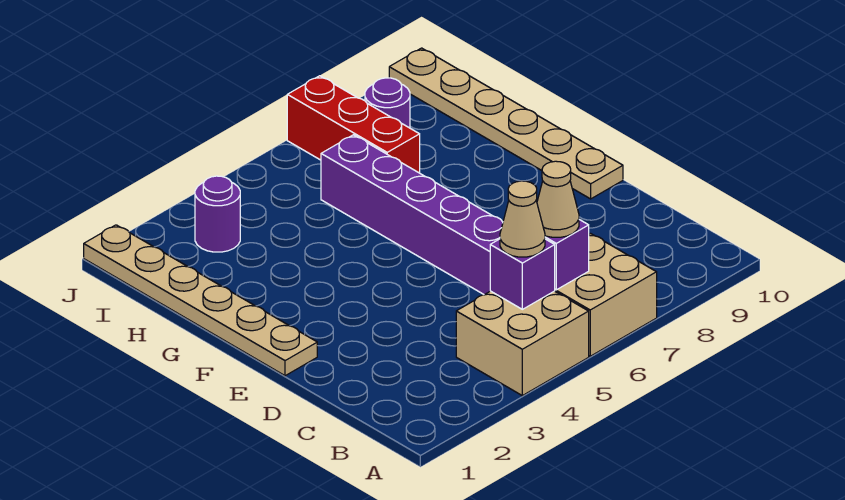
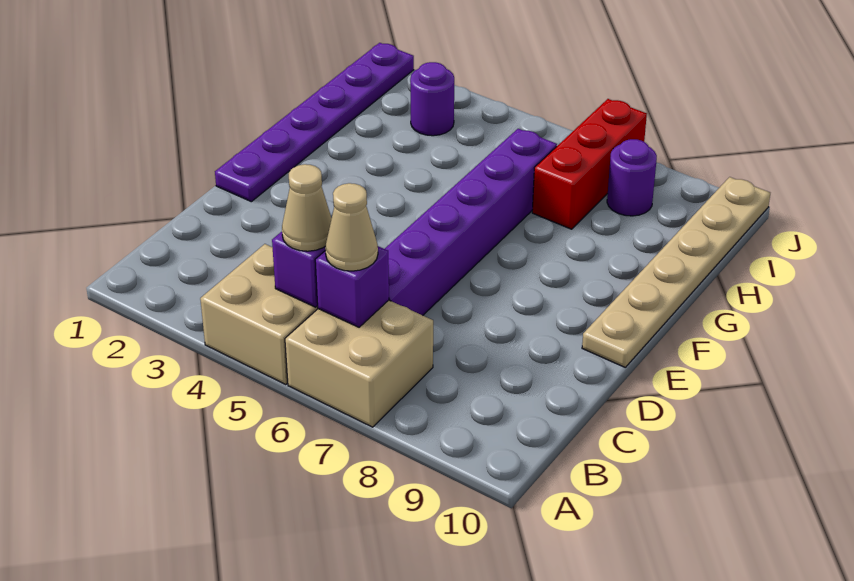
tan 1x6 plate [84,225,317,376] -> purple 1x6 plate [215,43,414,202]

